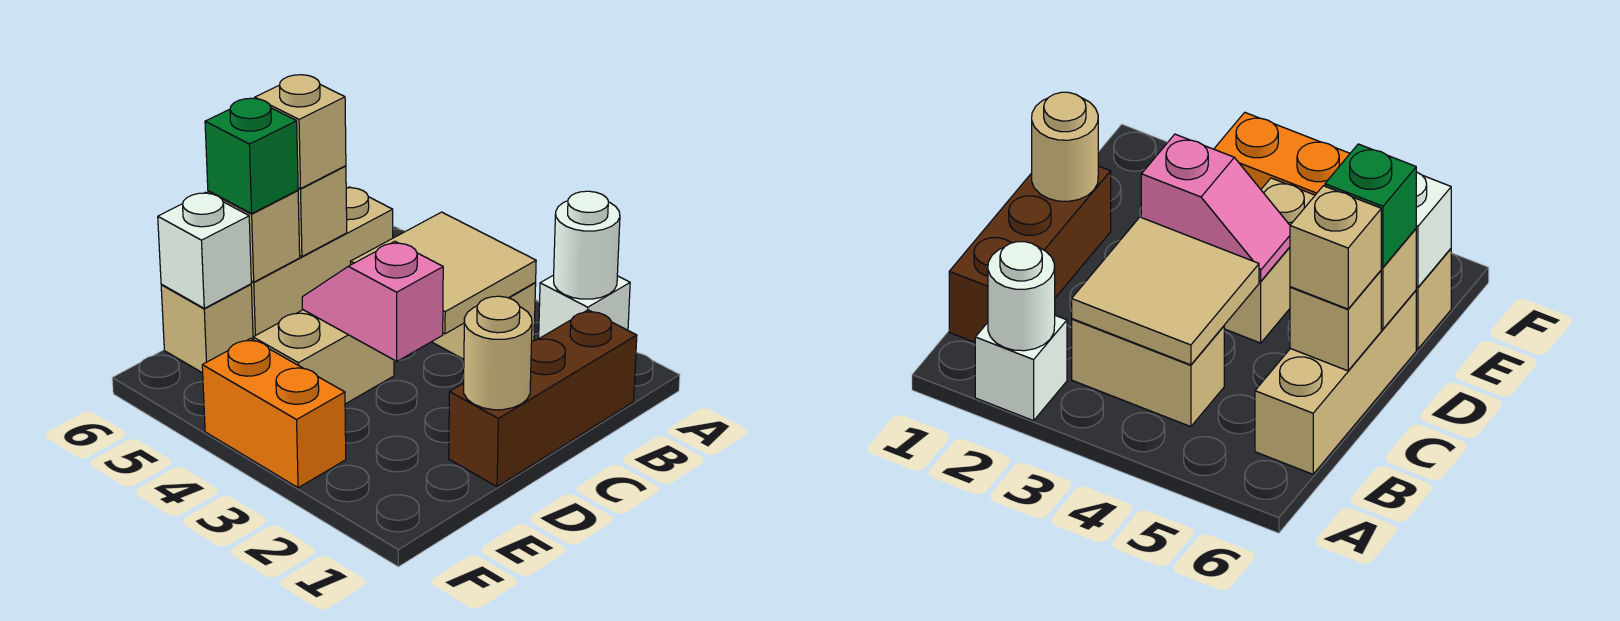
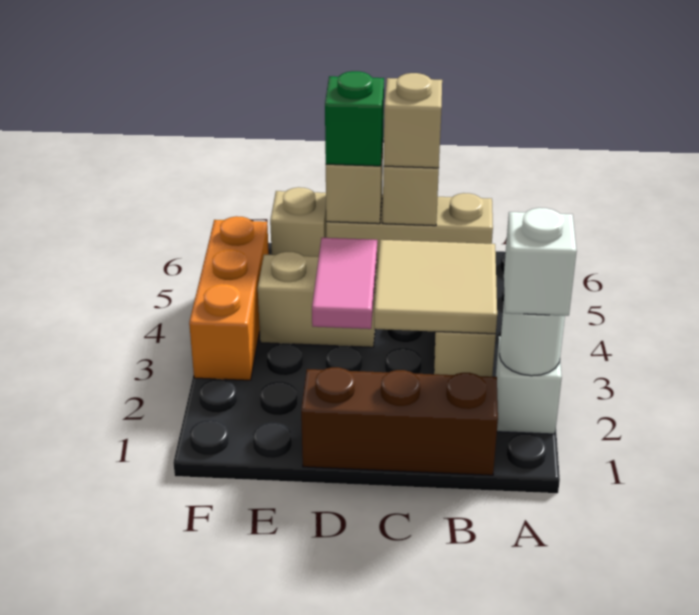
tan 1x1 round brick [464,296,532,410] -> none
pink 1x2 slope [302,241,443,361] -> pink 1x2 tile [312,238,377,329]
white 1x1 brick [158,192,251,308] -> white 1x1 brick moved to [504,208,577,316]
orange 1x2 brick [202,338,346,488] -> orange 1x3 brick [189,216,269,380]

